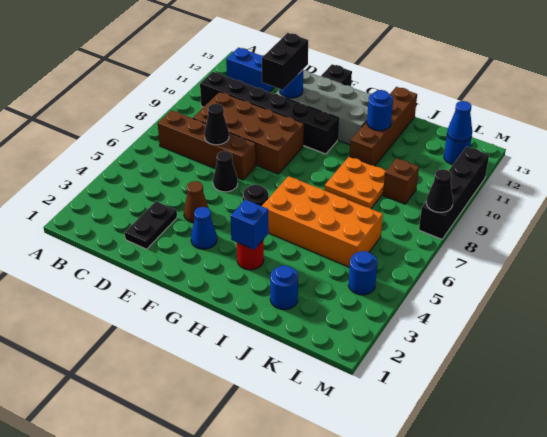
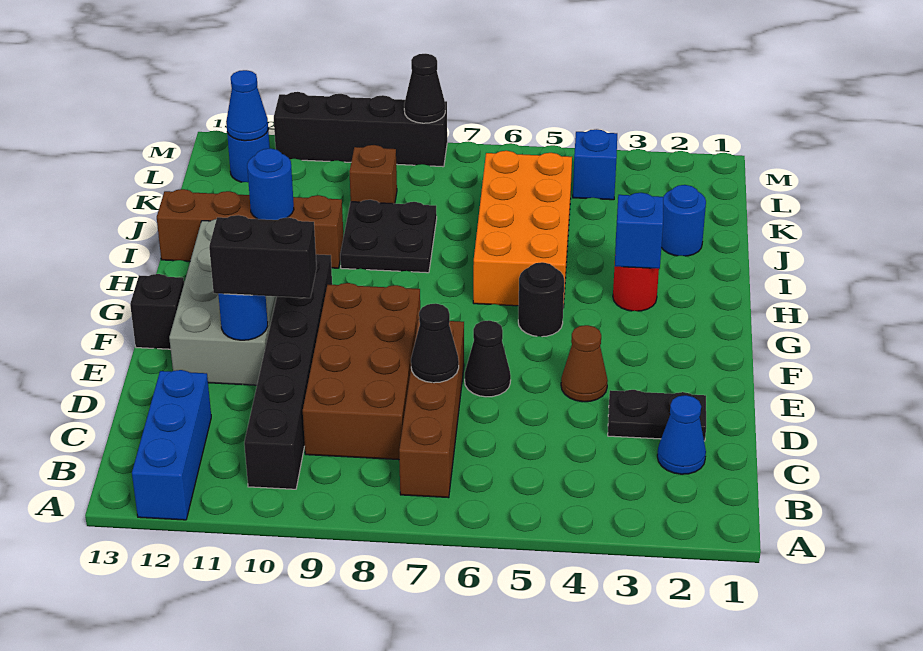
blue 1x2 brick [226,48,274,92] -> blue 1x3 brick [132,370,211,520]
blue 1x1 cone [191,207,217,249] -> blue 1x1 cone moved to [657,395,706,474]
orange 2x2 plate [325,156,386,208] -> black 2x2 plate [340,200,437,273]
blue 1x1 round brick [348,251,377,295] -> blue 1x1 brick [573,129,617,200]

